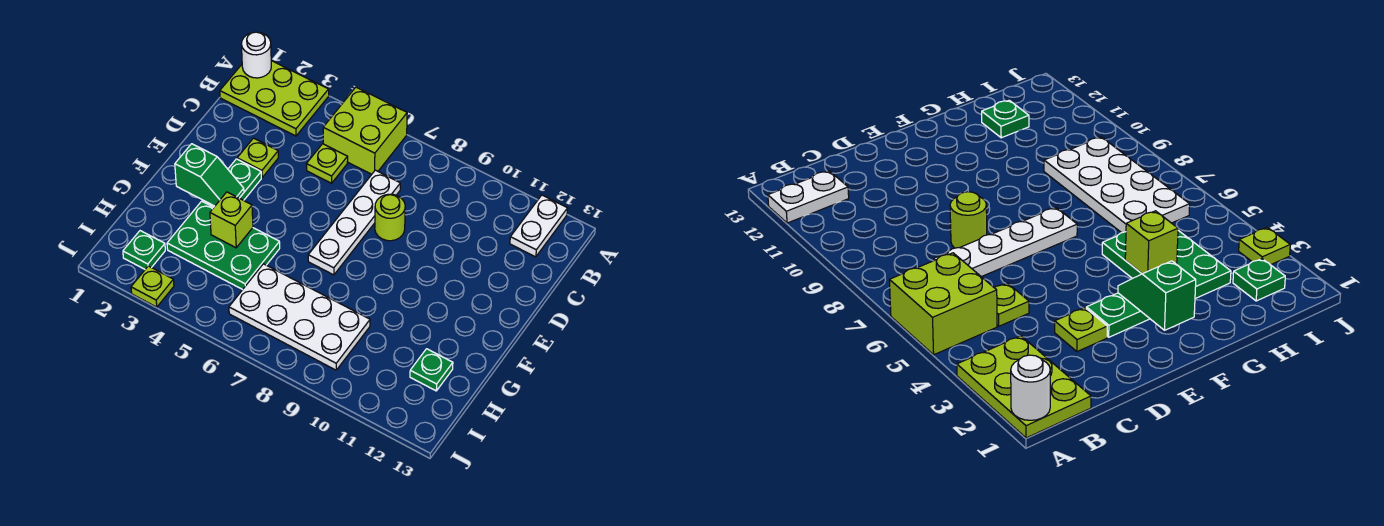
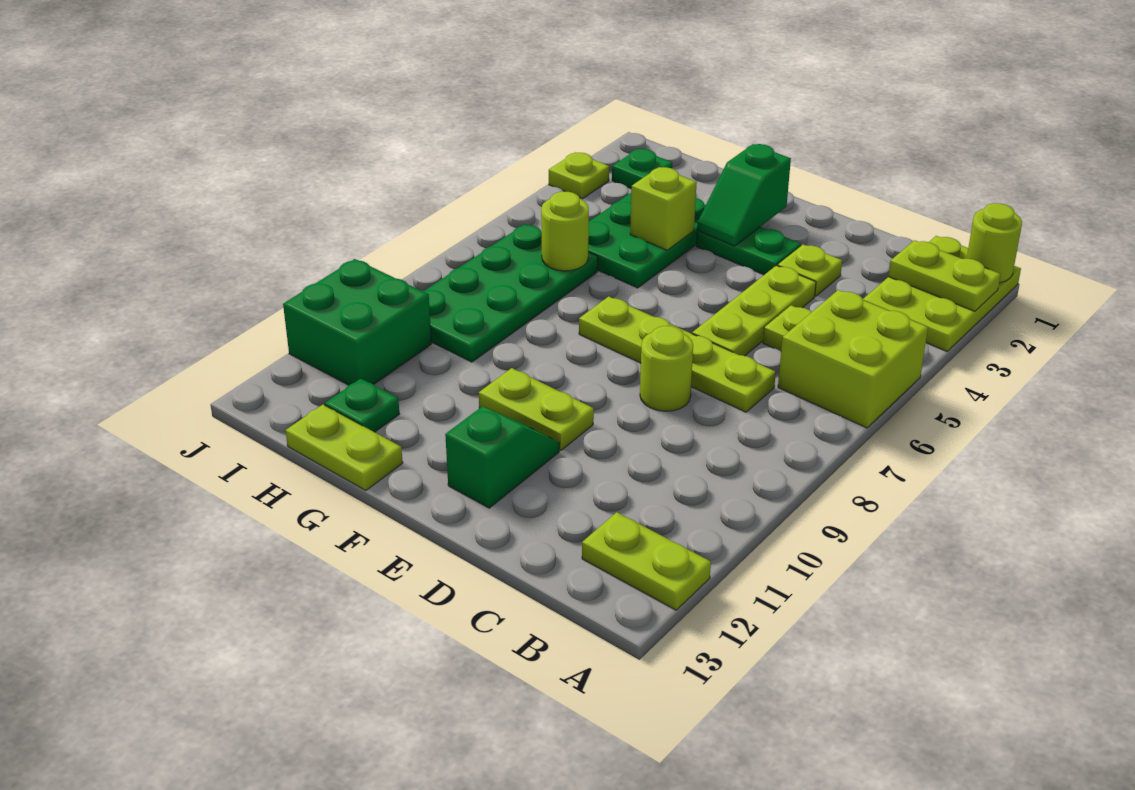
white 1x1 round brick [241,32,271,78] -> lime 1x1 round brick [967,203,1022,283]
none -> lime 1x2 plate [888,240,1001,311]
white 1x2 plate [510,195,568,257] -> lime 1x2 plate [582,512,711,610]
white 1x4 plate [308,170,400,275] -> lime 1x4 plate [579,296,776,412]
none -> lime 1x3 plate [692,265,816,356]
none -> lime 1x2 plate [479,368,594,450]
none -> green 1x2 slope [445,406,559,508]
none -> lime 1x2 plate [286,405,403,490]
white 2x4 plate [229,264,370,370] -> green 2x4 plate [423,224,598,362]
none -> lime 1x1 round brick [541,192,589,271]
none -> green 2x2 brick [283,259,432,385]

